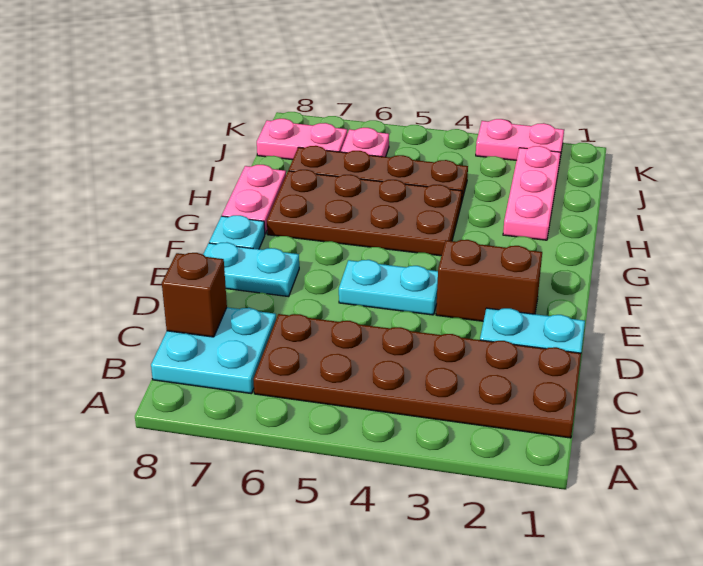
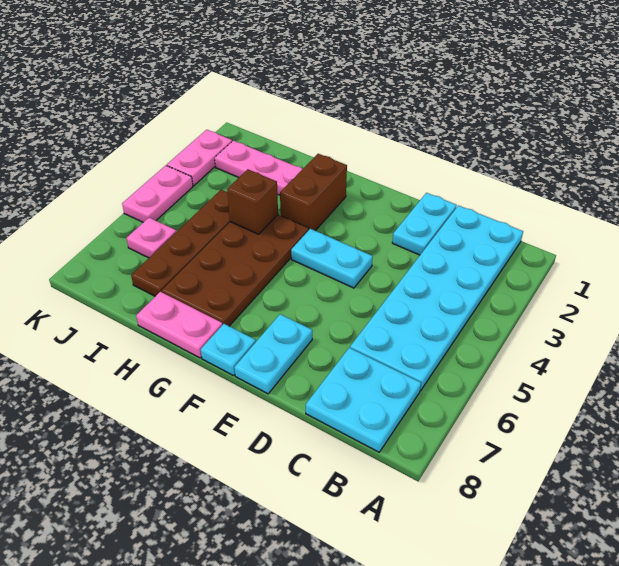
brown 2x6 plate [253,314,581,438] -> cyan 2x6 plate [350,206,523,391]
brown 1x1 brick [162,253,227,337] -> brown 1x1 brick moved to [227,169,278,234]
brown 1x2 brick [436,240,542,321] -> brown 1x2 brick moved to [280,154,347,231]
cyan 1x2 plate [339,260,438,315] -> cyan 1x2 plate turned to [291,229,373,288]
pink 1x2 plate [257,119,347,160] -> pink 1x2 plate moved to [122,165,193,222]

